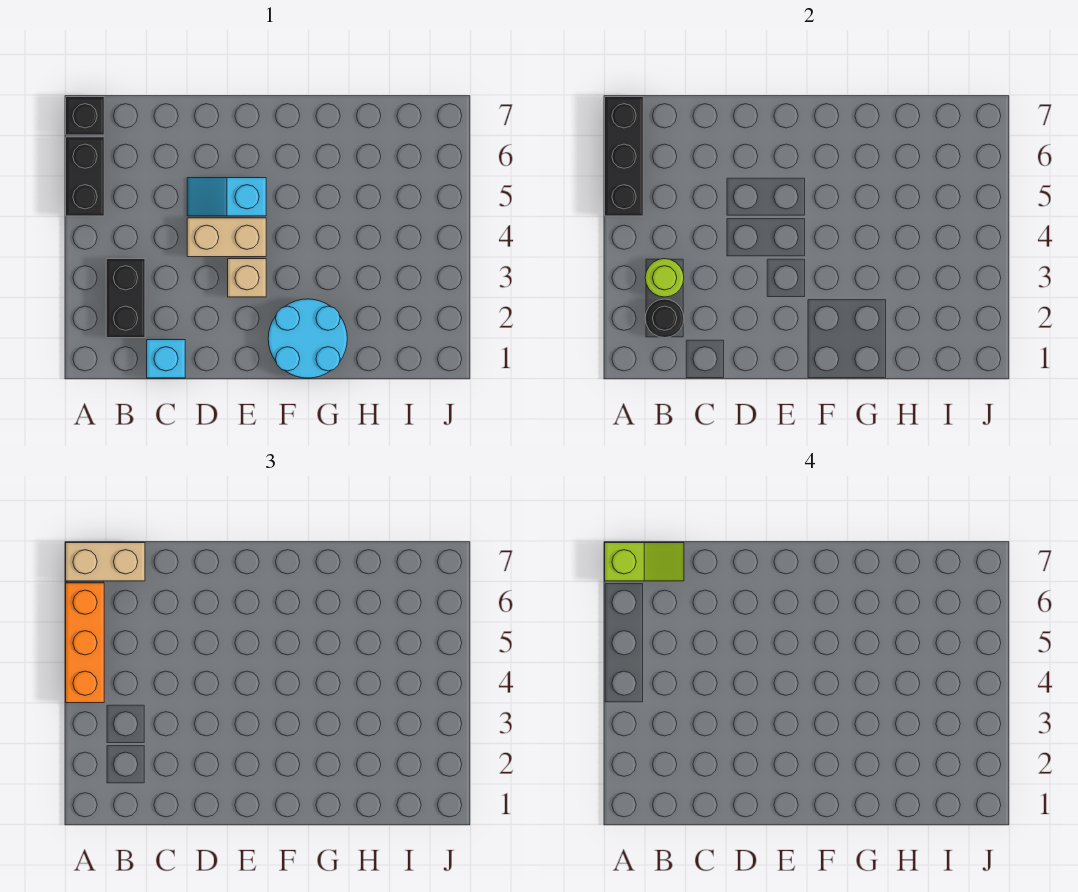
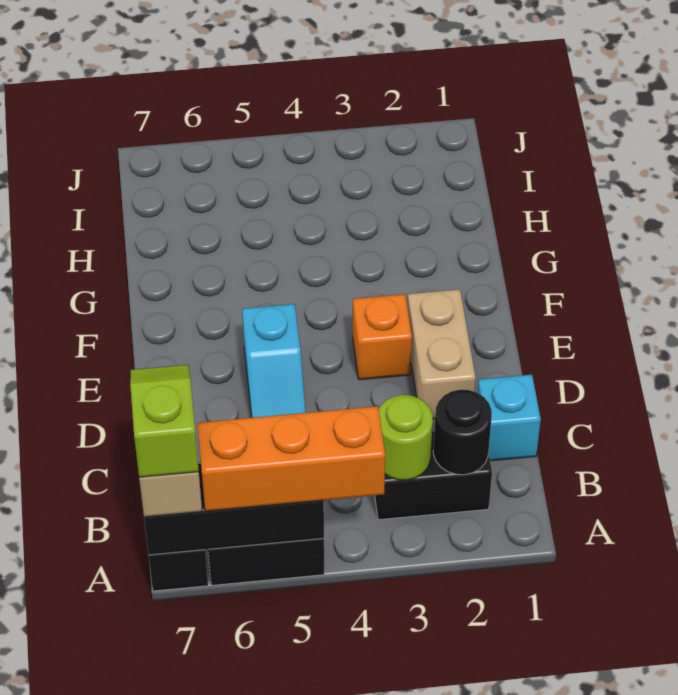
tan 1x2 brick [187,218,266,257] -> tan 1x2 brick moved to [407,289,476,419]
tan 1x1 brick [228,259,266,297] -> orange 1x1 brick [353,294,412,380]
cyan 2x2 round brick [268,299,347,378] -> none

